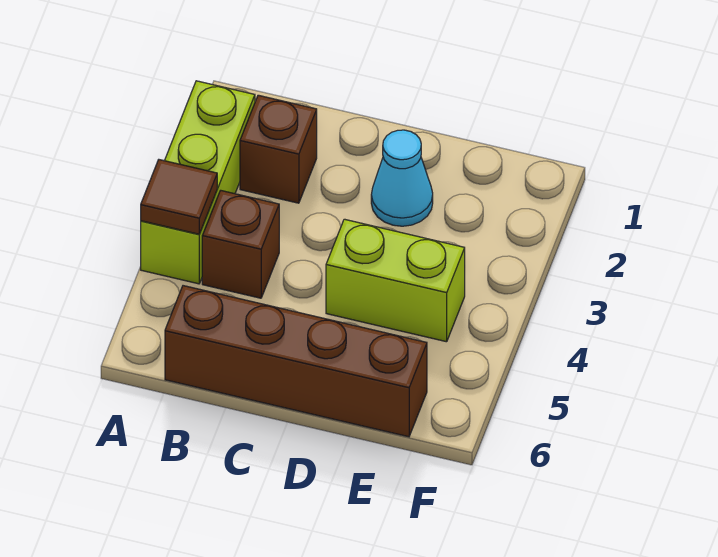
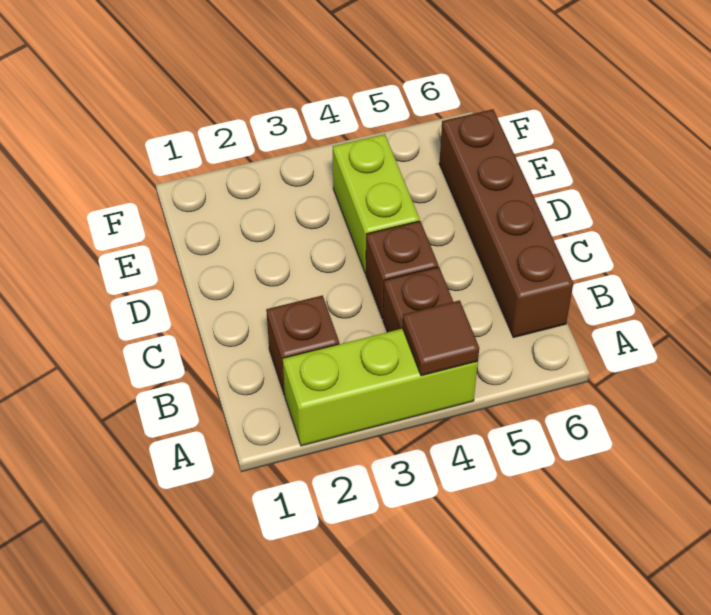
none -> brown 1x1 brick [366,221,438,319]
cyan 1x1 cone [371,130,433,226] -> none

